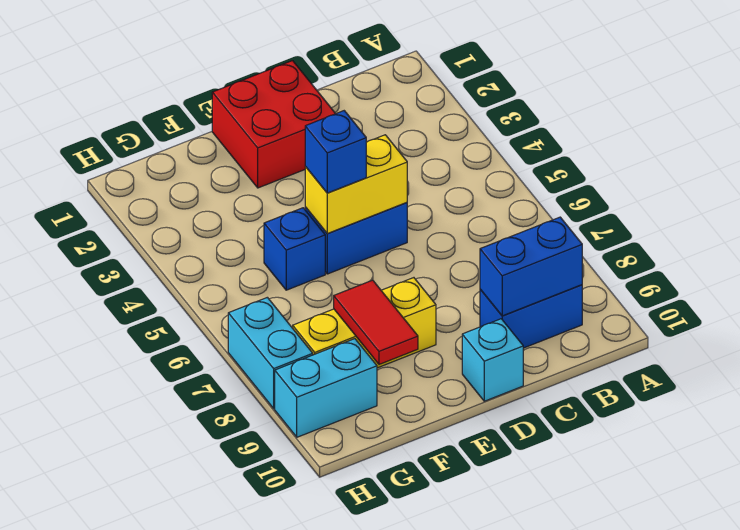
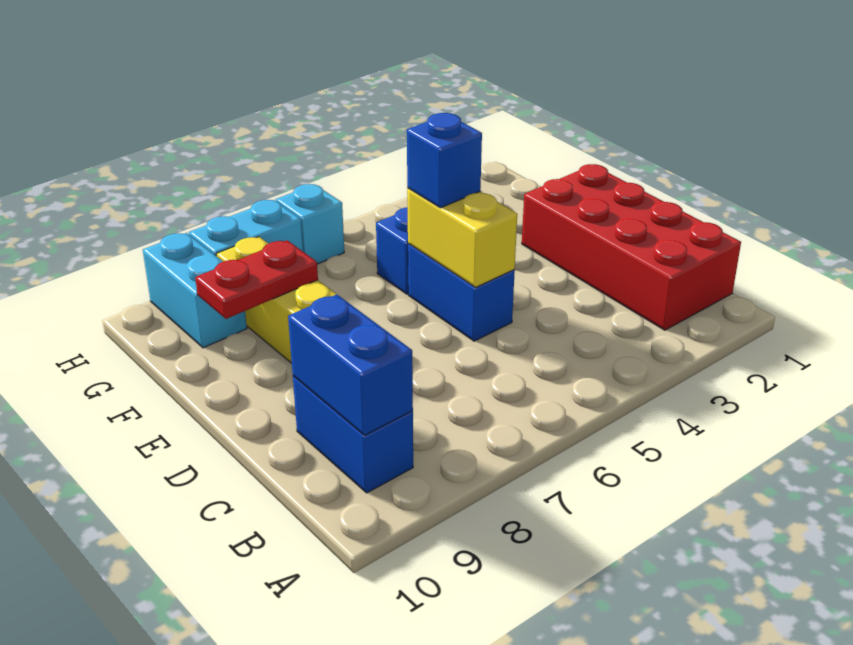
red 2x2 brick [212,61,336,188] -> red 2x4 brick [522,164,741,330]
cyan 1x1 brick [462,319,523,401] -> cyan 1x1 brick moved to [276,184,344,264]
red 1x2 tile [334,280,418,364] -> red 1x2 plate [195,240,318,319]

